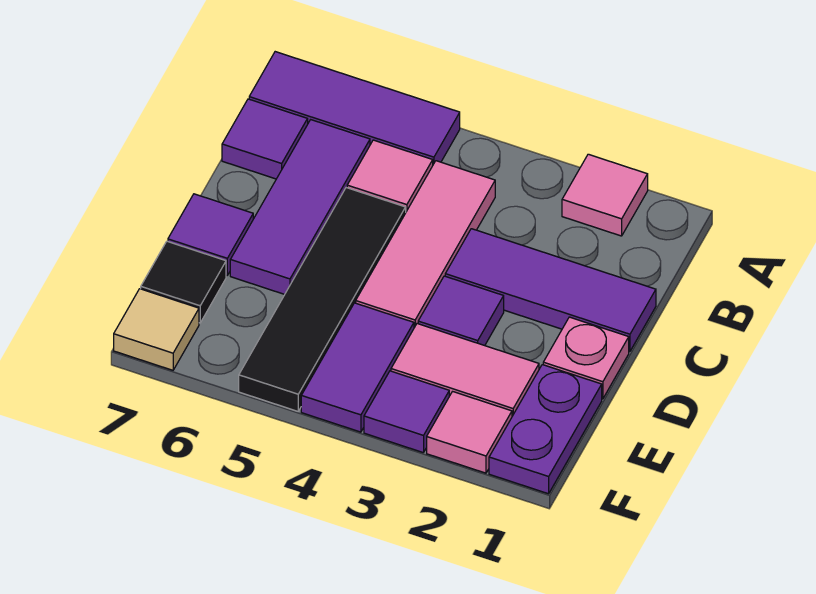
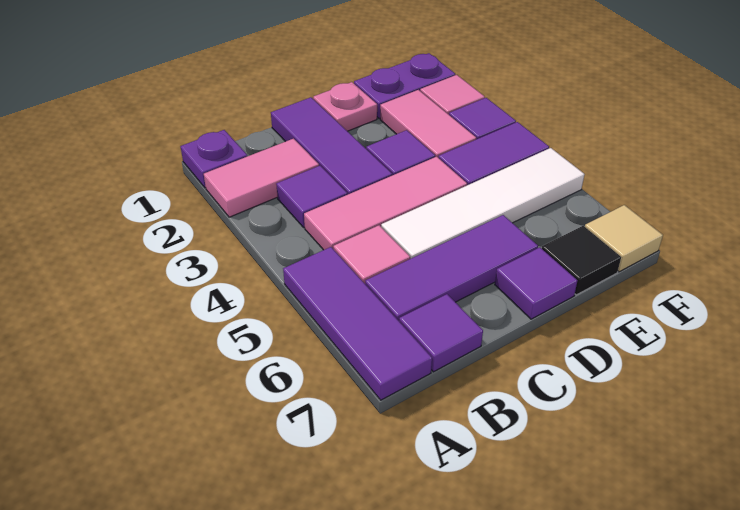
none -> purple 1x1 plate [181,130,247,188]
pink 1x1 tile [562,154,648,236] -> pink 1x2 tile [204,139,319,217]
none -> purple 1x1 tile [276,166,347,227]
black 1x4 tile [239,188,406,411] -> white 1x4 tile [381,148,585,259]

